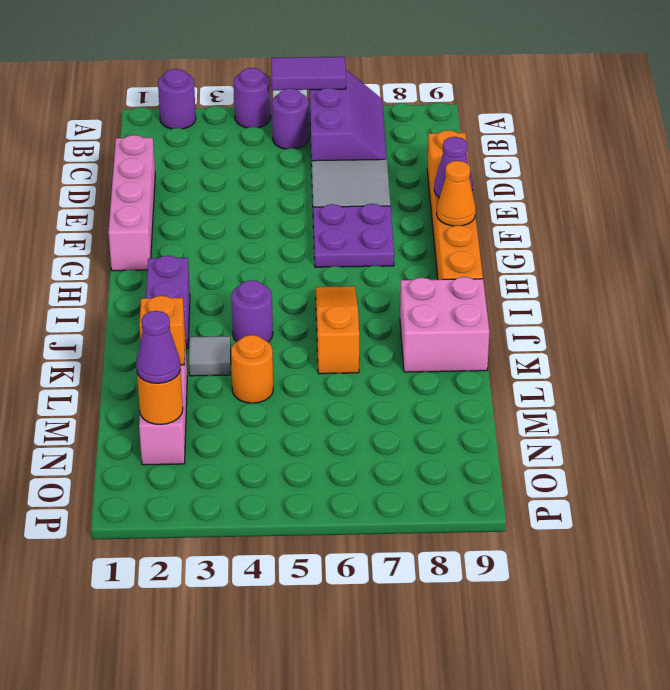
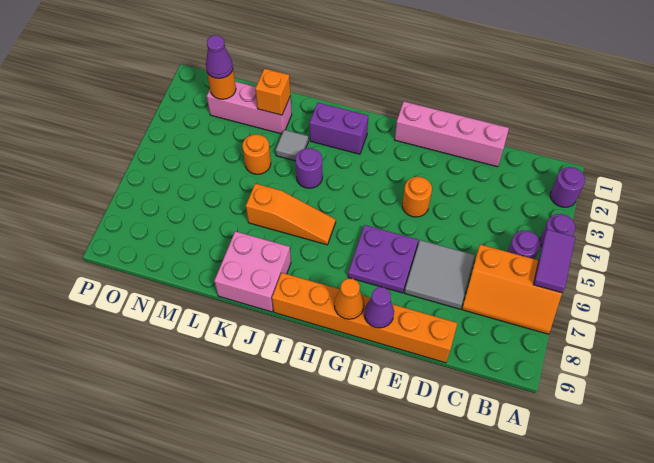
purple 2x3 slope [309,70,387,166] -> orange 2x3 slope [462,245,562,334]
none -> orange 1x1 round brick [402,177,432,217]

